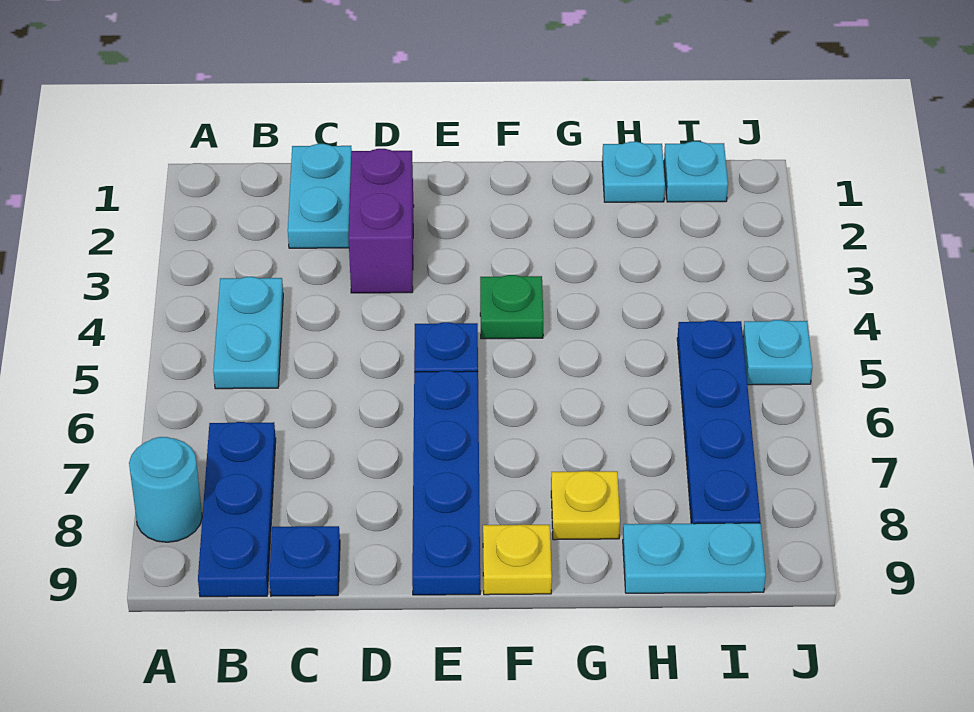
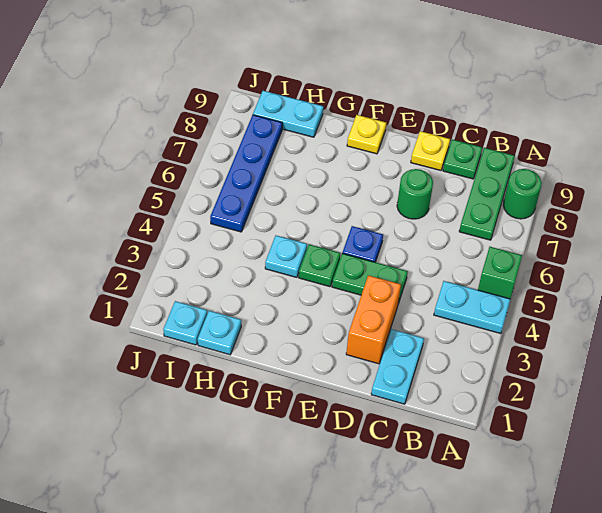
none -> green 1x1 brick [478,247,522,299]
cyan 1x1 round brick [129,437,202,542] -> green 1x1 round brick [503,169,542,219]
cyan 1x2 plate [213,277,283,389] -> cyan 1x2 plate turned to [434,281,510,334]
blue 1x3 plate [198,422,276,597] -> green 1x3 plate [459,148,515,240]
blue 1x1 plate [269,526,340,596] -> green 1x1 plate [443,139,482,179]
purple 1x2 brick [349,149,414,293] -> orange 1x2 brick [346,275,401,364]
none -> green 1x2 plate [332,253,408,304]
none -> green 1x1 round brick [397,169,433,219]
blue 1x4 plate [412,371,480,595] -> none
yellow 1x1 plate [551,471,620,540] -> yellow 1x1 plate moved to [411,131,450,170]
cyan 1x1 plate [743,320,813,385] -> cyan 1x1 plate moved to [265,236,307,277]

